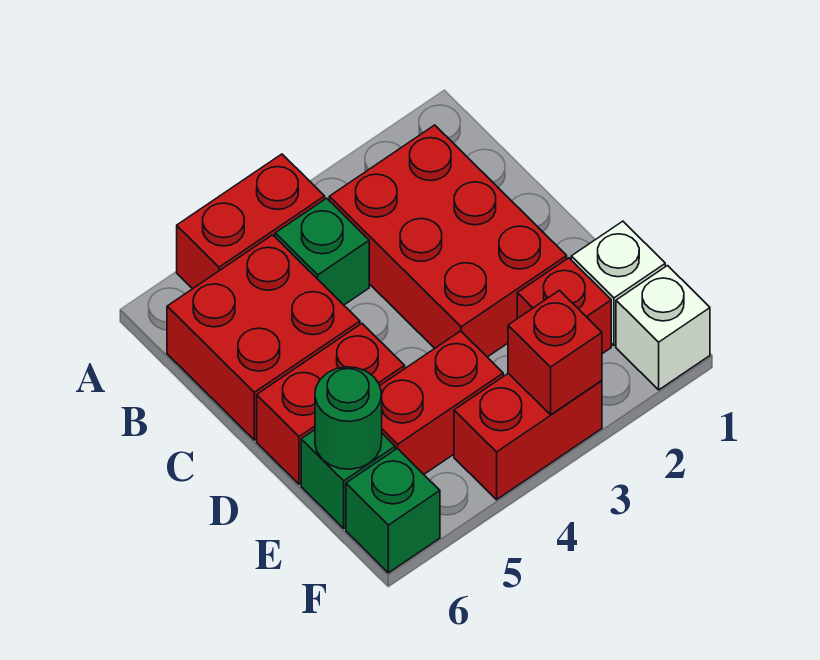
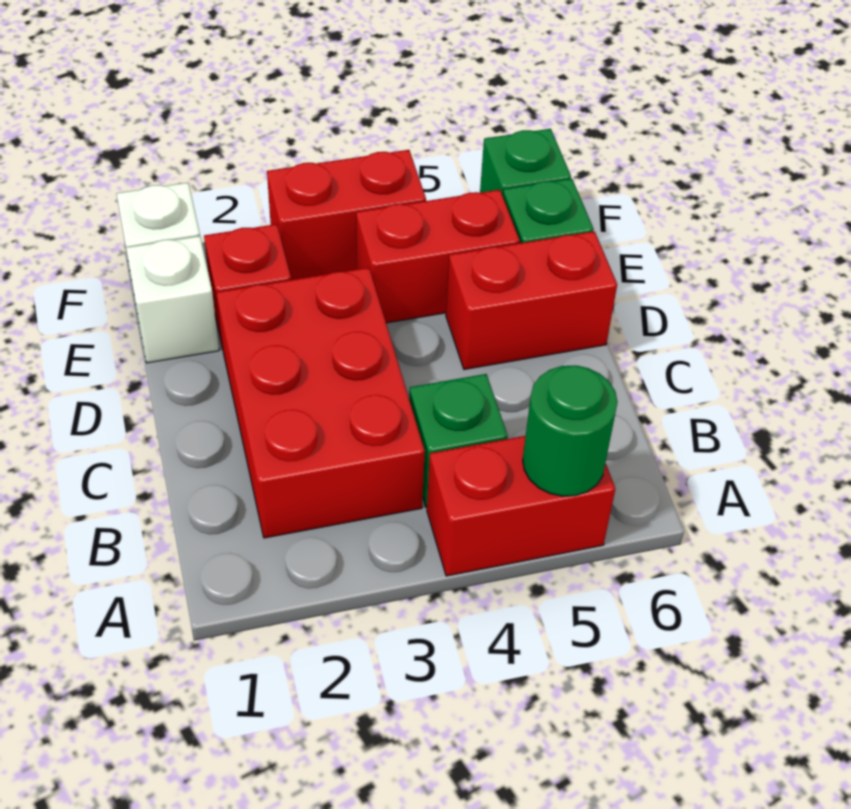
red 2x2 brick [167,235,360,440] -> none
green 1x1 round brick [315,367,382,469] -> green 1x1 round brick moved to [523,365,618,496]
red 1x1 brick [508,290,602,415] -> none

